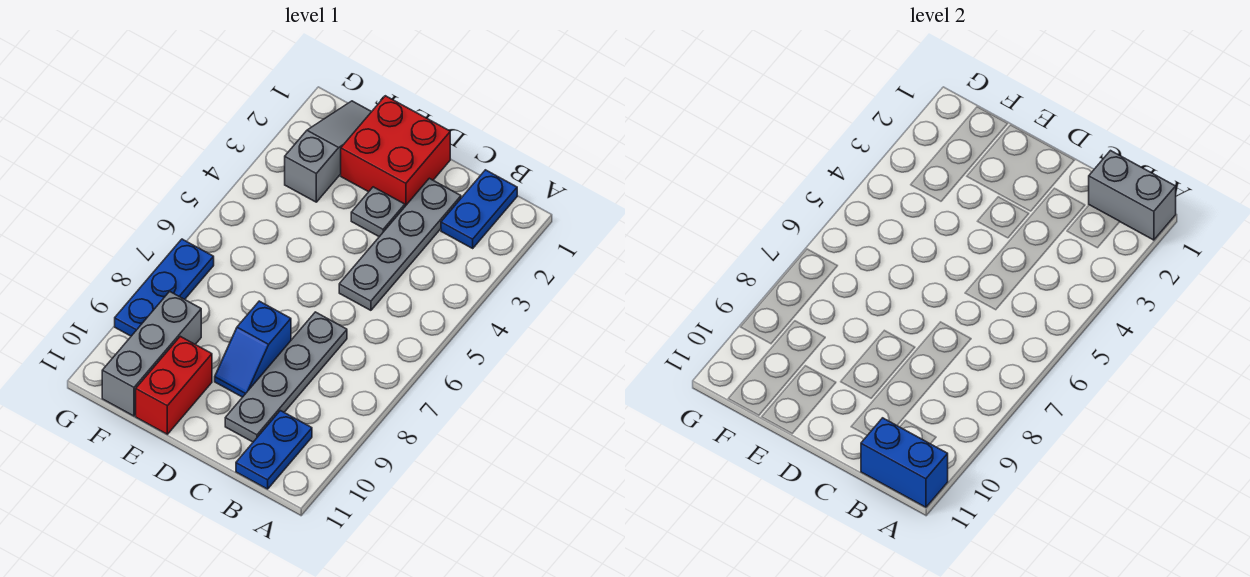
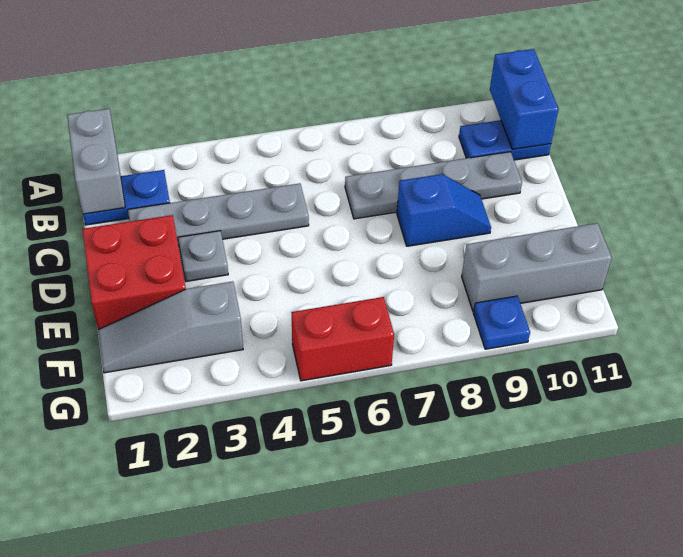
red 1x2 brick [136,336,212,434] -> red 1x2 brick moved to [291,297,394,381]
blue 1x3 plate [115,239,214,336] -> blue 1x1 plate [473,296,530,349]

